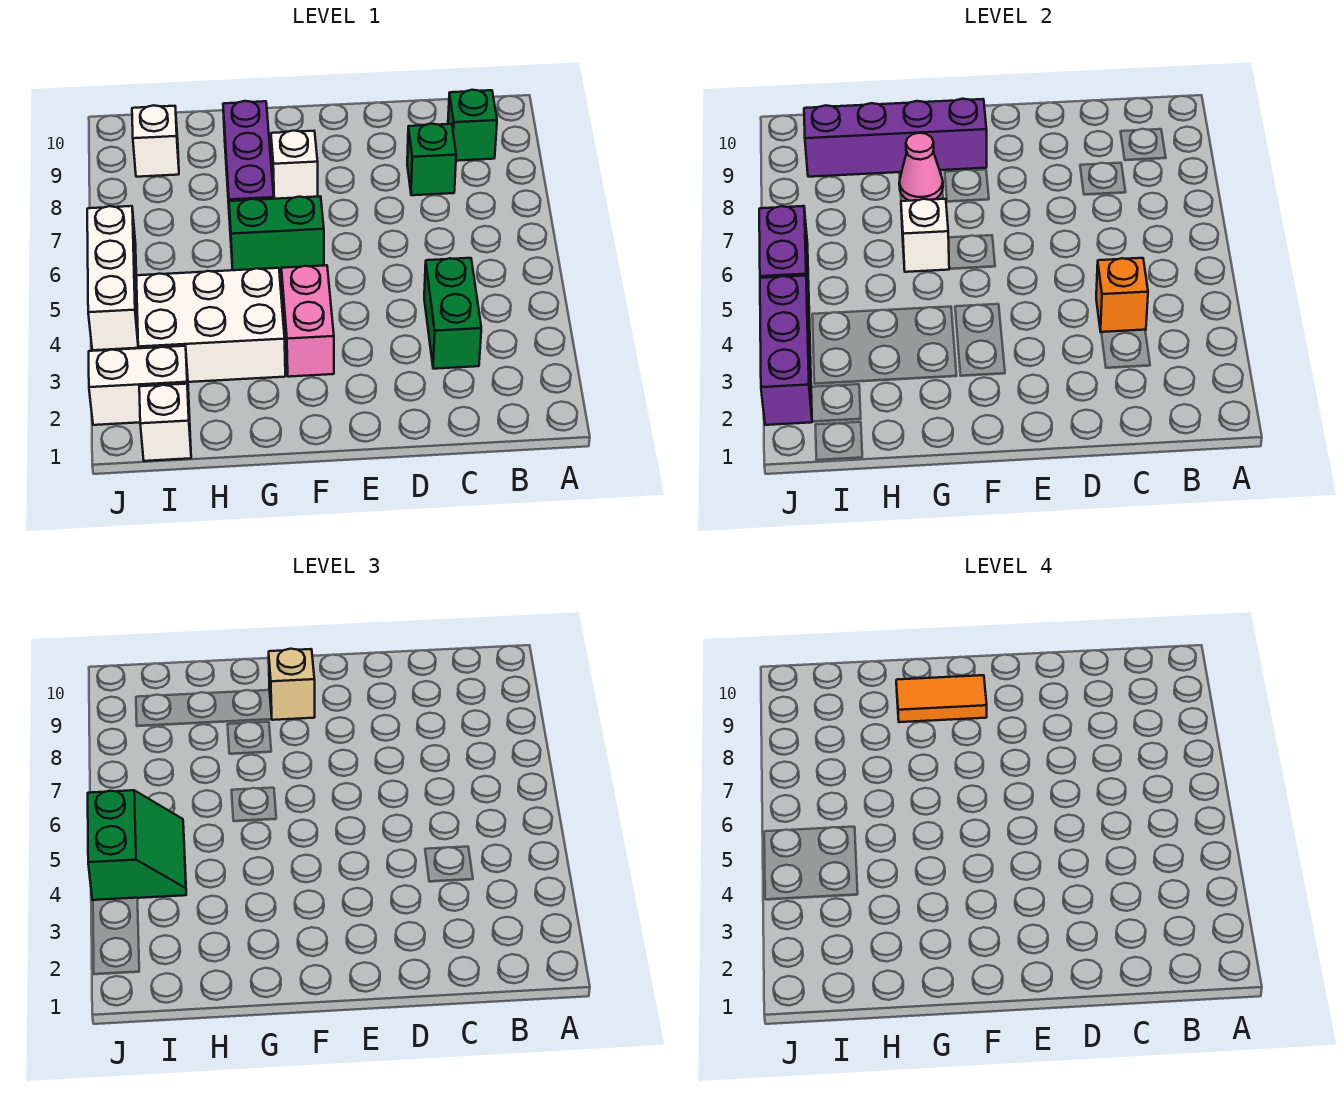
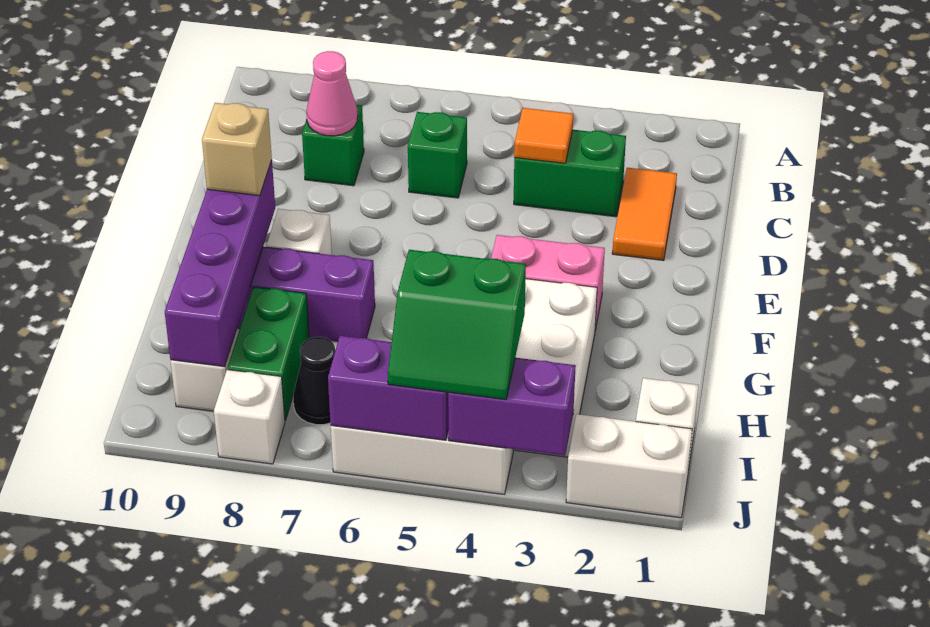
green 1x1 brick [448,90,497,161] -> green 1x1 brick moved to [408,112,467,198]
orange 1x1 brick [1096,258,1148,332] -> orange 1x1 tile [514,108,573,163]
green 1x2 brick [229,196,324,270] -> green 1x2 brick moved to [228,287,309,420]
orange 1x2 tile [896,675,987,722] -> orange 1x2 tile moved to [612,168,677,260]
white 1x1 brick [901,199,949,272] -> white 1x1 brick moved to [214,370,285,464]
pink 1x1 cone [899,133,943,201] -> pink 1x1 cone moved to [306,51,358,136]
white 1x2 brick [89,346,190,425] -> white 1x2 brick turned to [566,414,692,518]
green 2x2 slope [88,790,186,900] -> green 2x2 slope turned to [388,250,526,399]
none -> black 1x1 cone [293,337,335,425]
purple 1x3 brick [760,276,812,425] -> purple 1x2 brick [448,358,576,456]

